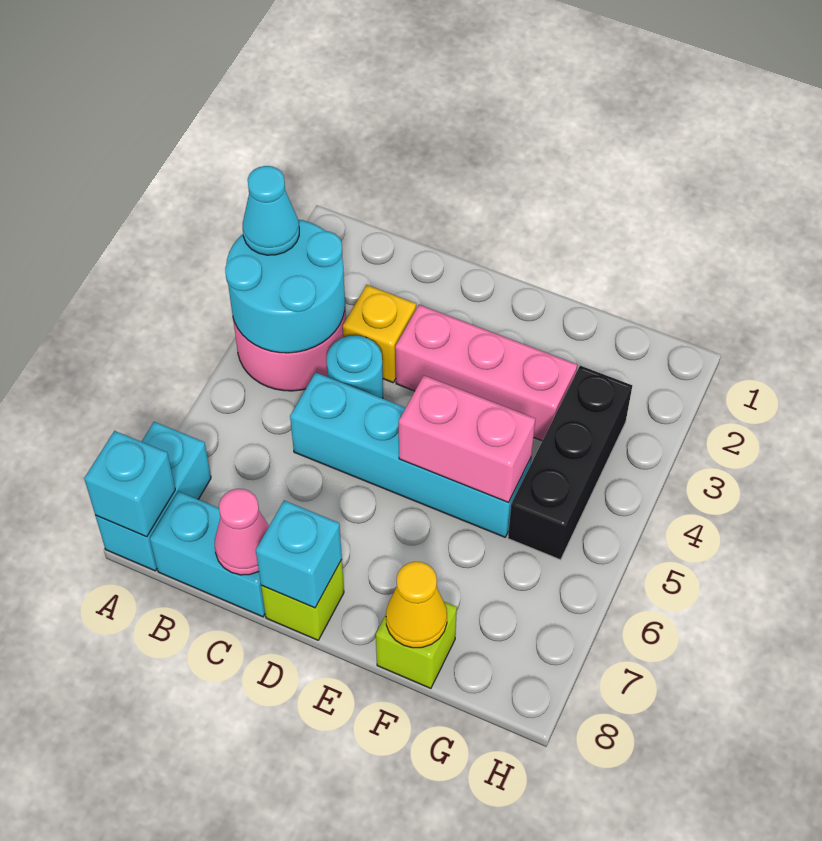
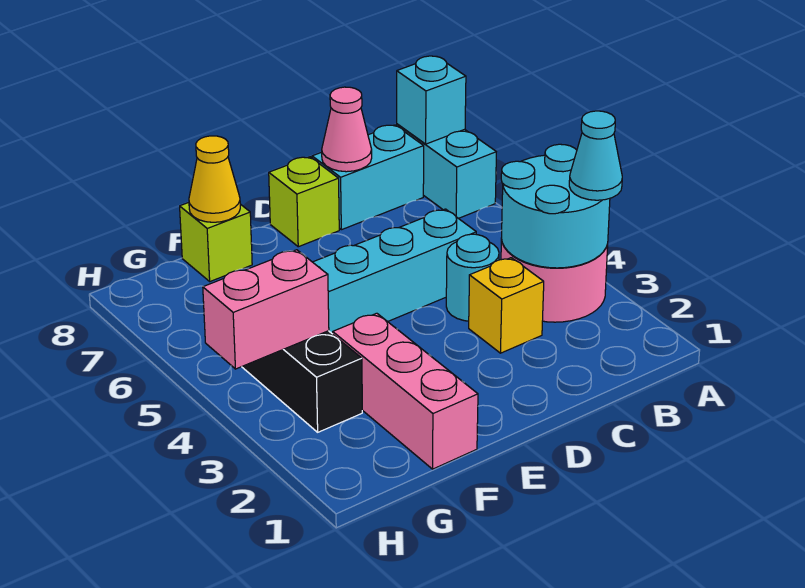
pink 1x3 brick [395,305,577,441] -> pink 1x3 brick turned to [333,313,478,469]
cyan 1x1 brick [256,501,342,608] -> none
pink 1x2 brick [399,376,535,502] -> pink 1x2 brick moved to [203,250,329,369]

